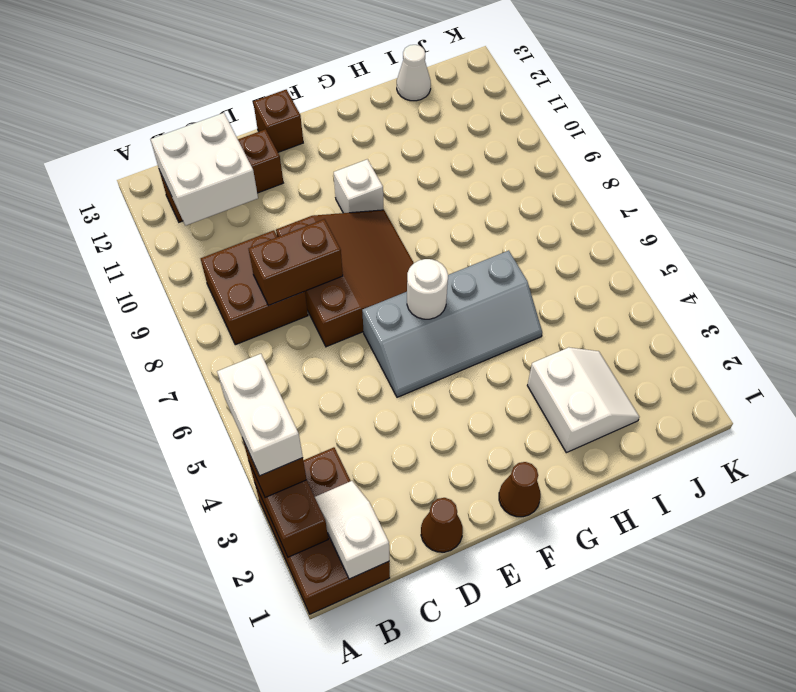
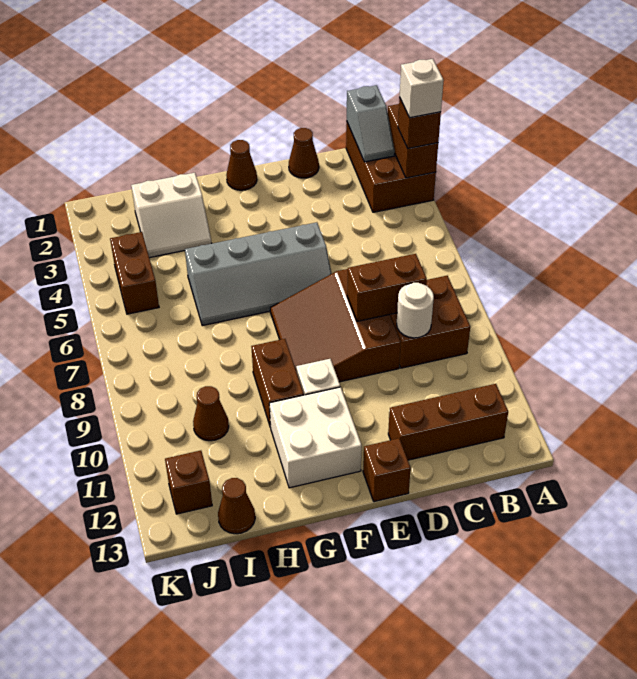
white 1x2 brick [217,354,303,476] -> white 1x1 brick [400,59,444,118]
white 1x2 slope [315,481,389,579] -> grey 1x2 slope [347,85,395,162]
white 2x2 brick [150,113,258,226] -> white 2x2 brick moved to [269,387,362,488]
grey 2x4 slope [362,251,542,397] -> grey 2x4 slope turned to [185,222,332,326]
white 1x1 round brick [407,259,448,319] -> white 1x1 round brick moved to [397,283,434,338]
none -> brown 1x2 brick [251,339,304,427]
white 2x2 slope [527,347,639,453] -> white 2x2 slope turned to [131,173,212,258]
none -> brown 1x1 cone [193,386,229,441]
white 1x1 cone [397,45,431,101] -> brown 1x1 cone [218,478,255,534]
none -> brown 1x2 brick [110,232,159,314]
none -> brown 1x1 brick [165,451,212,514]

